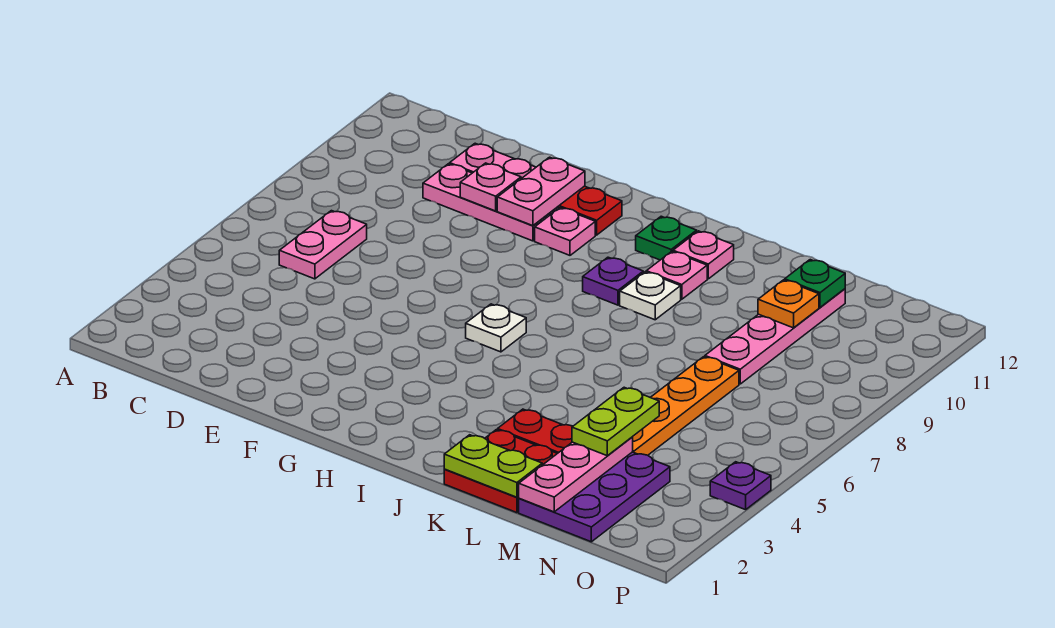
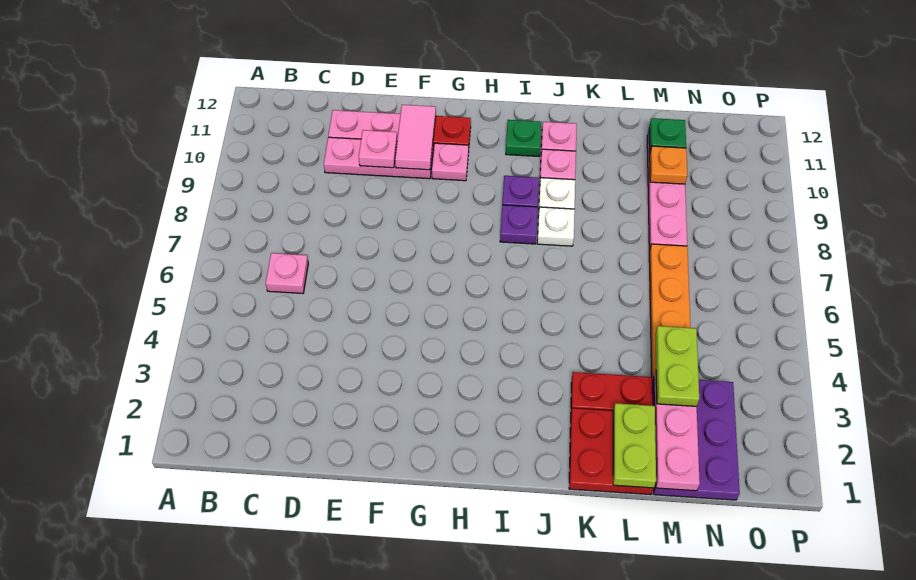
pink 1x2 plate [279,211,367,279] -> pink 1x1 plate [266,253,308,293]
pink 1x2 plate [497,157,585,226] -> pink 1x2 tile [395,105,436,170]
white 1x1 plate [466,304,526,352] -> white 1x1 plate moved to [537,207,575,246]
lime 1x2 plate [444,435,542,497] -> lime 1x2 plate turned to [613,403,656,488]
purple 1x1 plate [710,462,771,510] -> purple 1x1 plate moved to [500,205,538,244]

